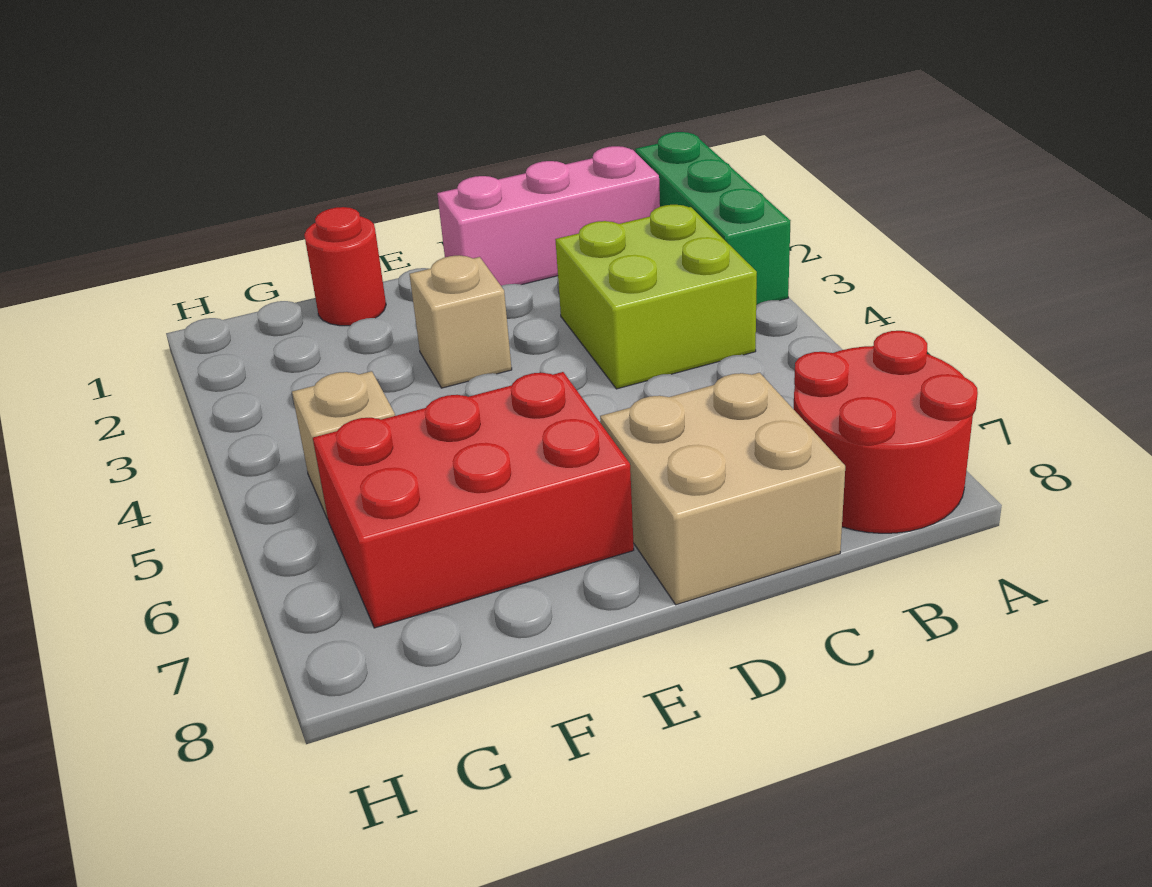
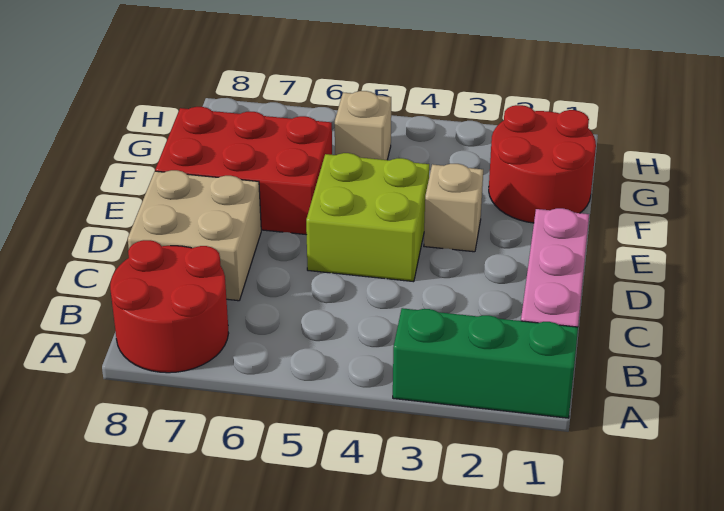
lime 2x2 brick [555,205,757,389] -> lime 2x2 brick moved to [306,153,429,282]
red 2x3 brick [313,372,634,628] -> red 2x3 brick turned to [155,107,332,235]
red 1x1 round brick [304,207,386,326] -> red 2x2 round brick [489,105,596,223]

